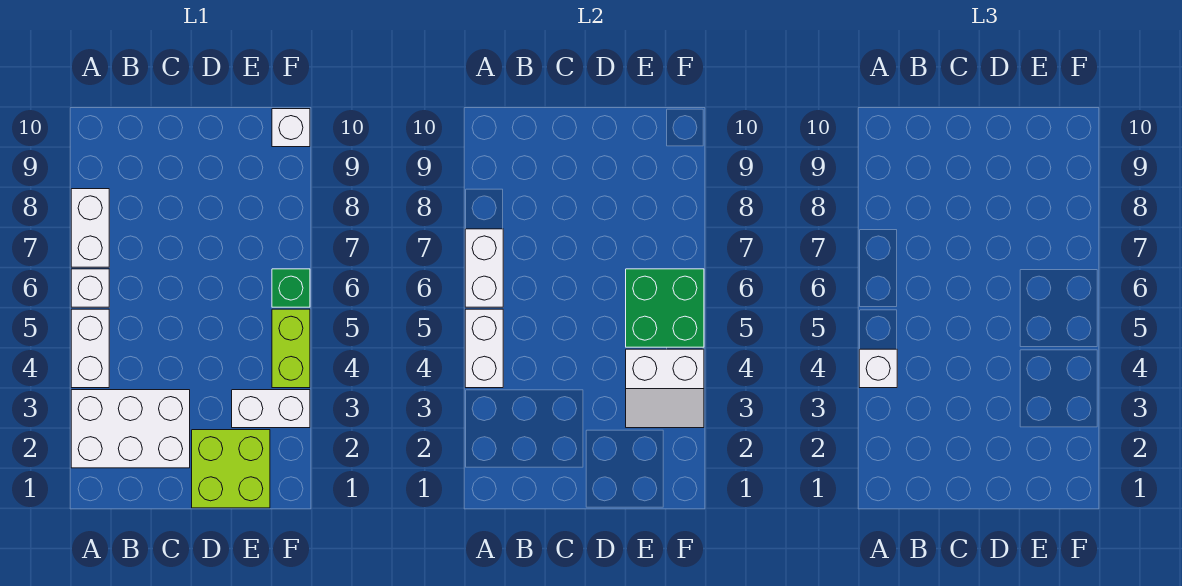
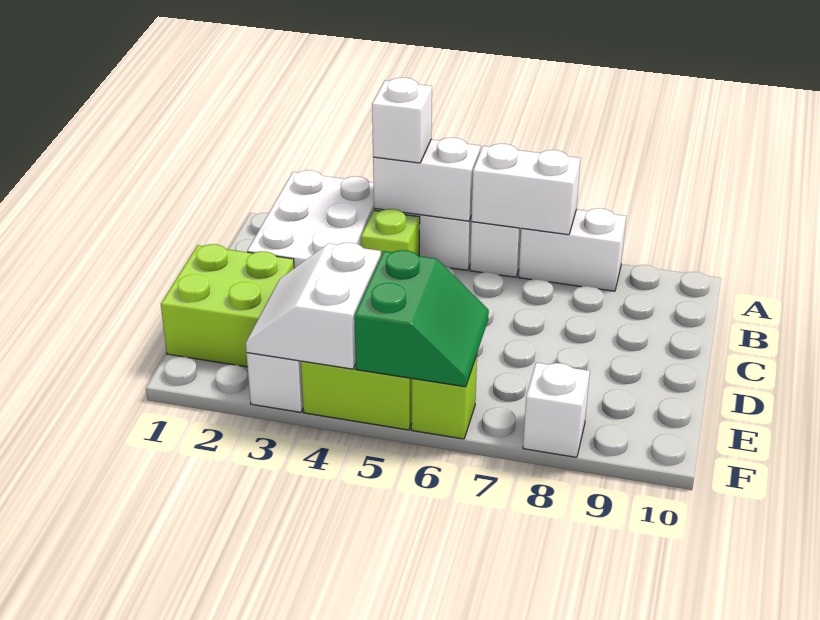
none -> lime 1x1 brick [361,209,420,256]
green 2x2 brick [626,269,704,347] -> green 2x2 slope [354,250,489,387]
green 1x1 brick [272,269,310,307] -> lime 1x1 brick [412,355,477,439]
white 1x1 brick [272,109,310,147] -> white 1x1 brick moved to [523,363,590,457]

